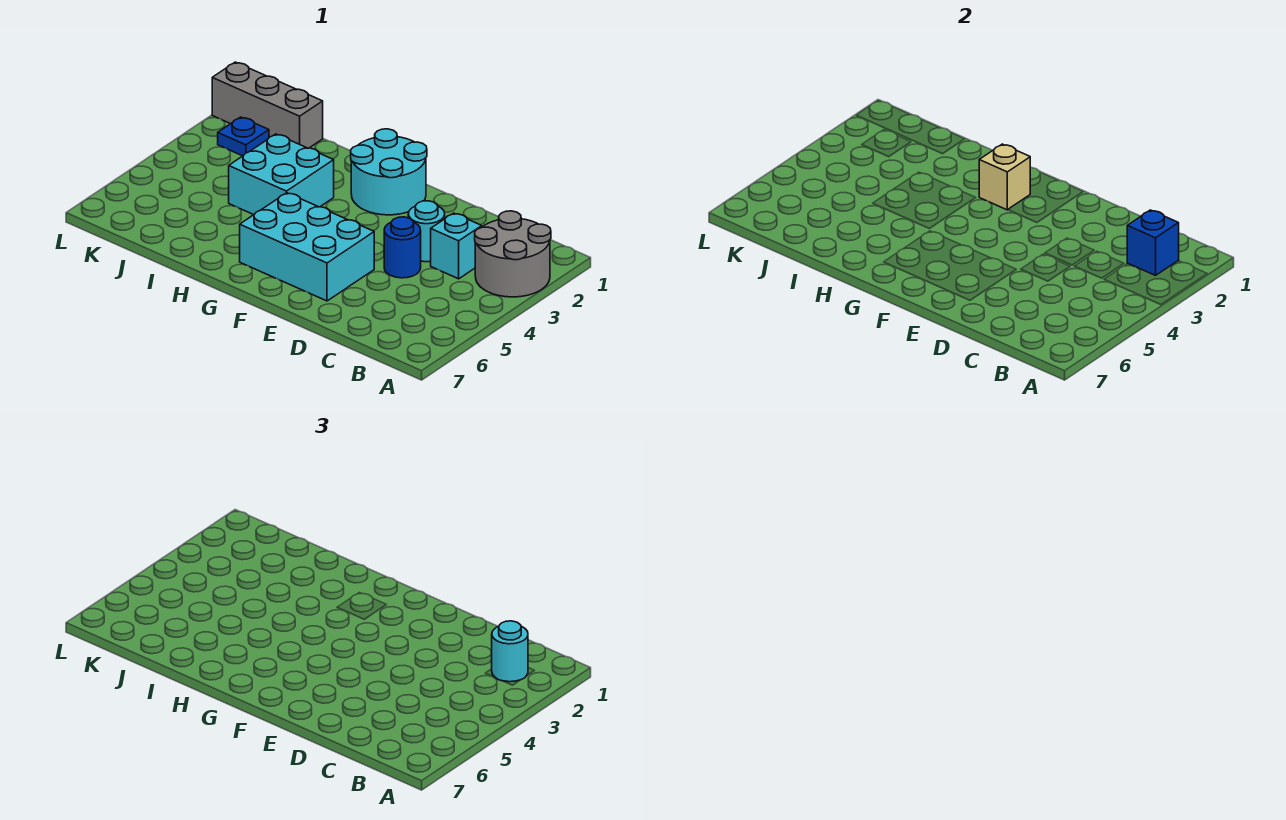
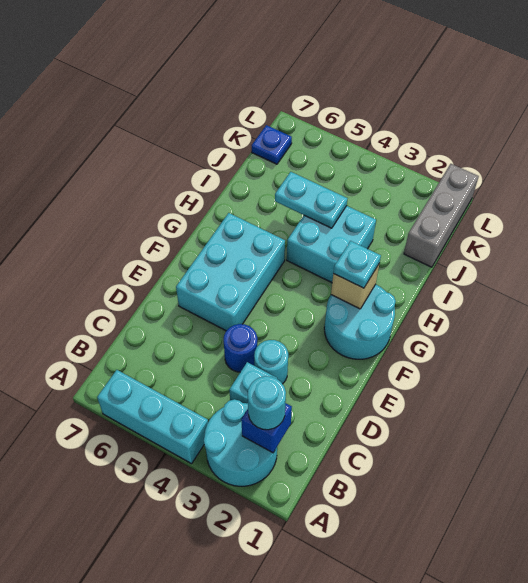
grey 2x2 round brick [475,211,551,297] -> cyan 2x2 round brick [204,399,277,486]
none -> cyan 1x3 brick [97,370,208,464]
none -> cyan 1x1 plate [333,241,381,288]
none -> cyan 1x2 plate [275,172,347,228]
blue 1x1 plate [218,117,269,156] -> blue 1x1 plate moved to [252,125,292,164]

